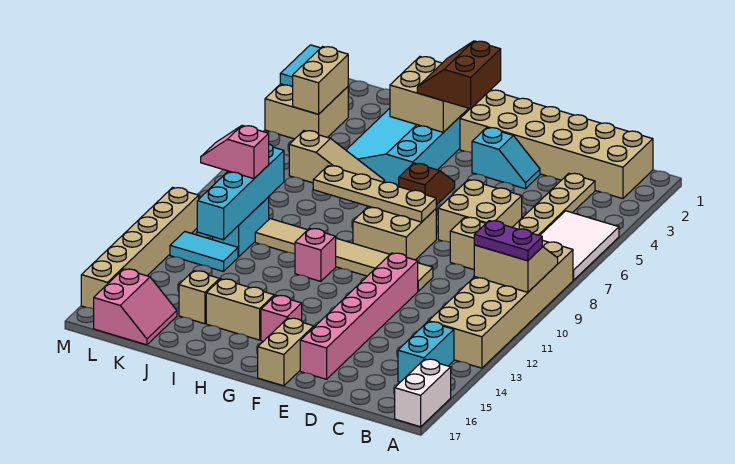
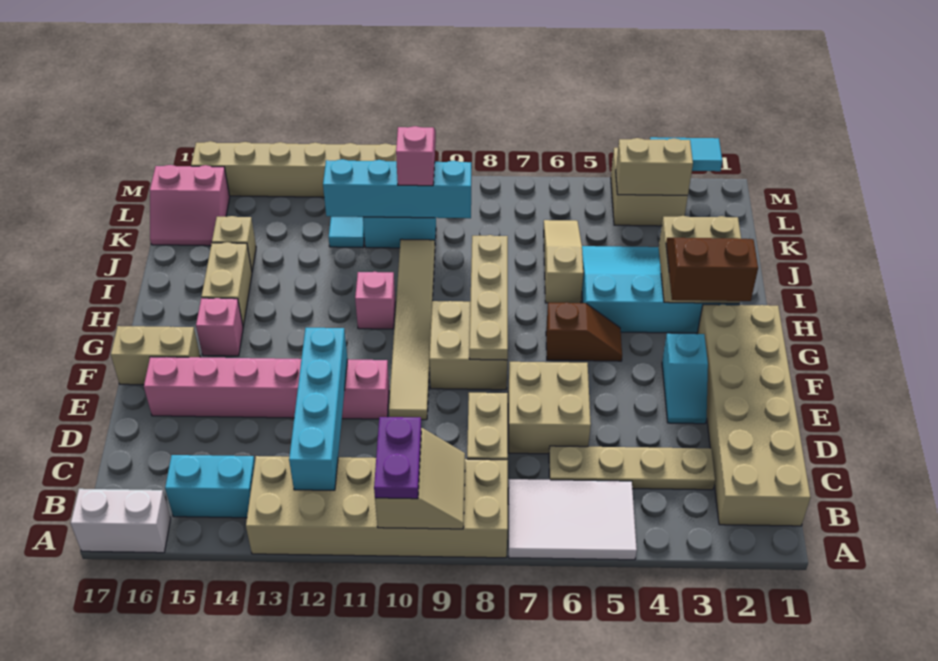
none -> cyan 1x4 brick [289,328,347,490]
tan 1x3 slope [289,131,385,183] -> tan 1x3 slope turned to [544,220,583,303]

